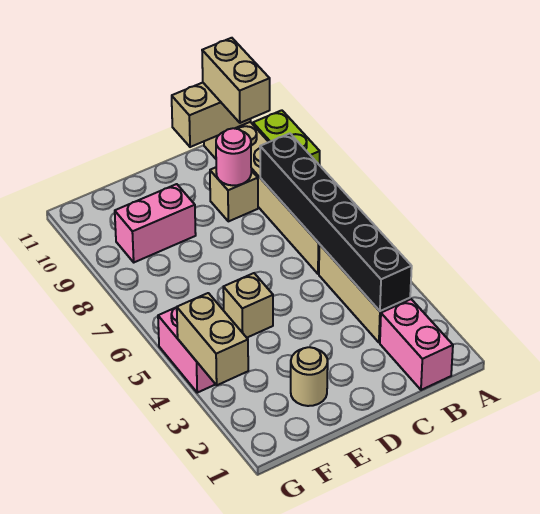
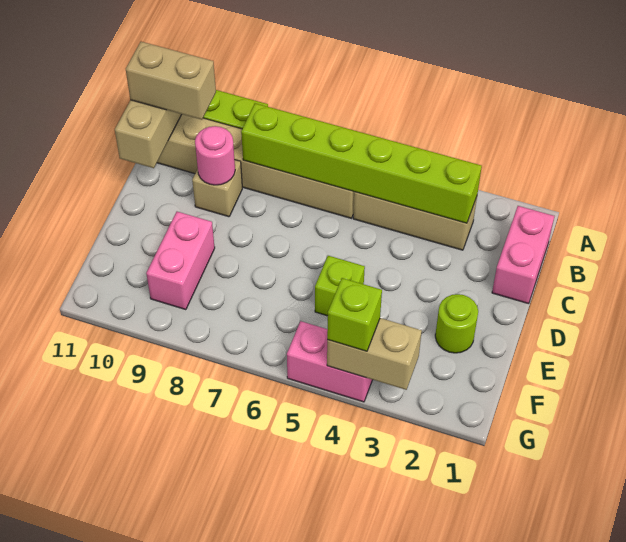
pink 1x2 brick [380,299,453,390] -> pink 1x2 brick turned to [492,206,554,304]
black 1x6 brick [260,133,412,311] -> lime 1x6 brick [241,103,482,223]
tan 1x1 round brick [291,347,328,406] -> lime 1x1 round brick [435,294,478,353]
tan 1x1 brick [223,273,273,338] -> lime 1x1 brick [315,256,365,316]
none -> lime 1x1 brick [327,278,382,351]

